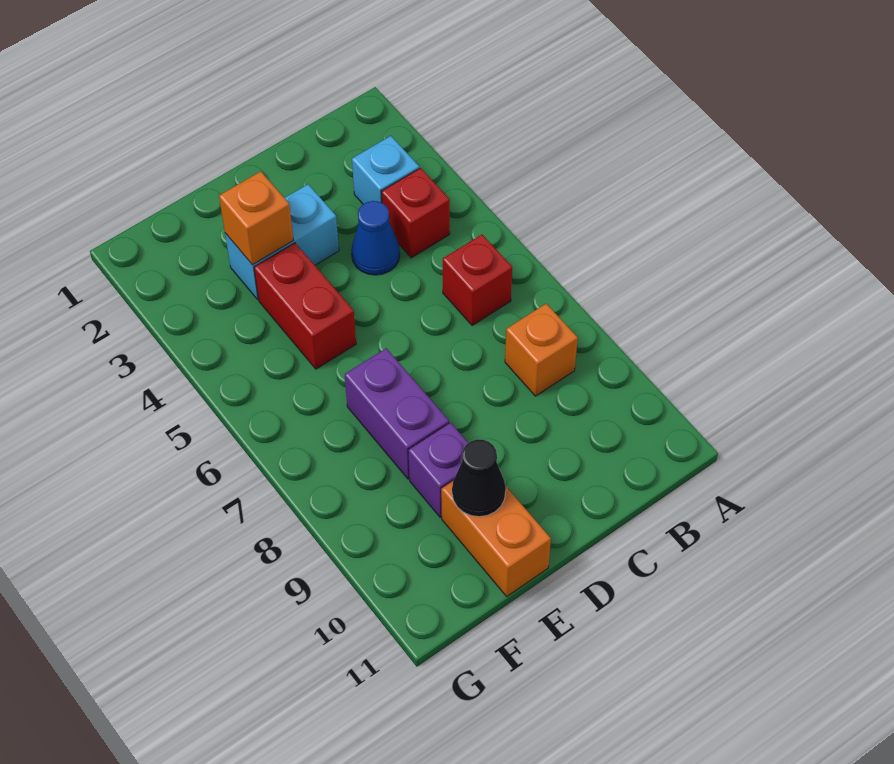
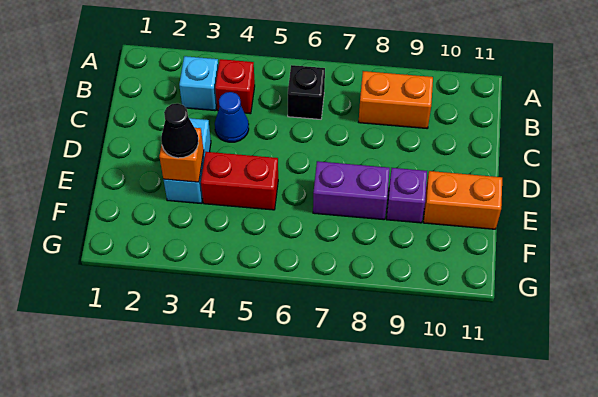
red 1x1 brick [443,235,512,325] -> black 1x1 brick [288,65,325,119]
orange 1x1 brick [505,304,578,396] -> orange 1x2 brick [359,71,433,128]
black 1x1 cone [452,439,506,517] -> black 1x1 cone moved to [161,103,198,158]

